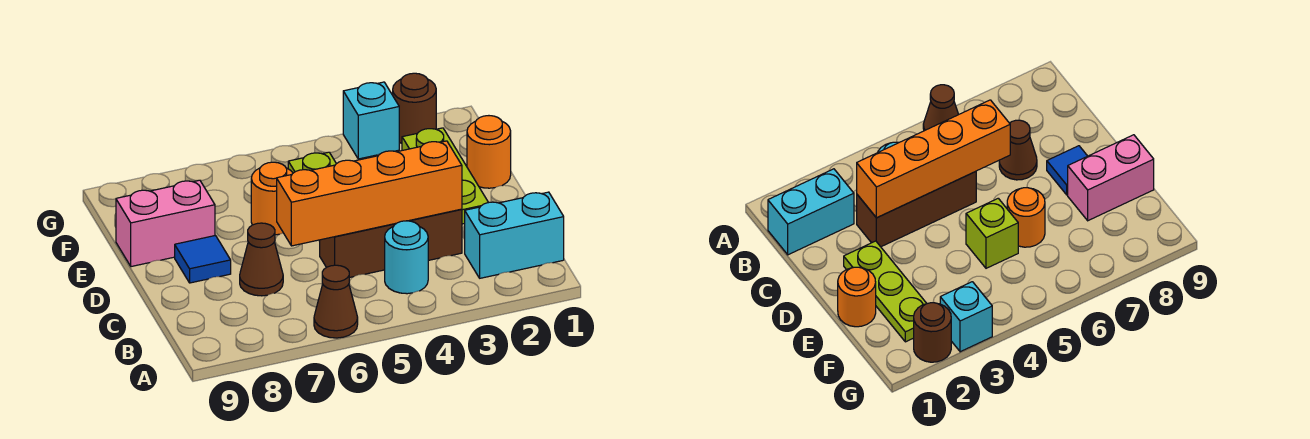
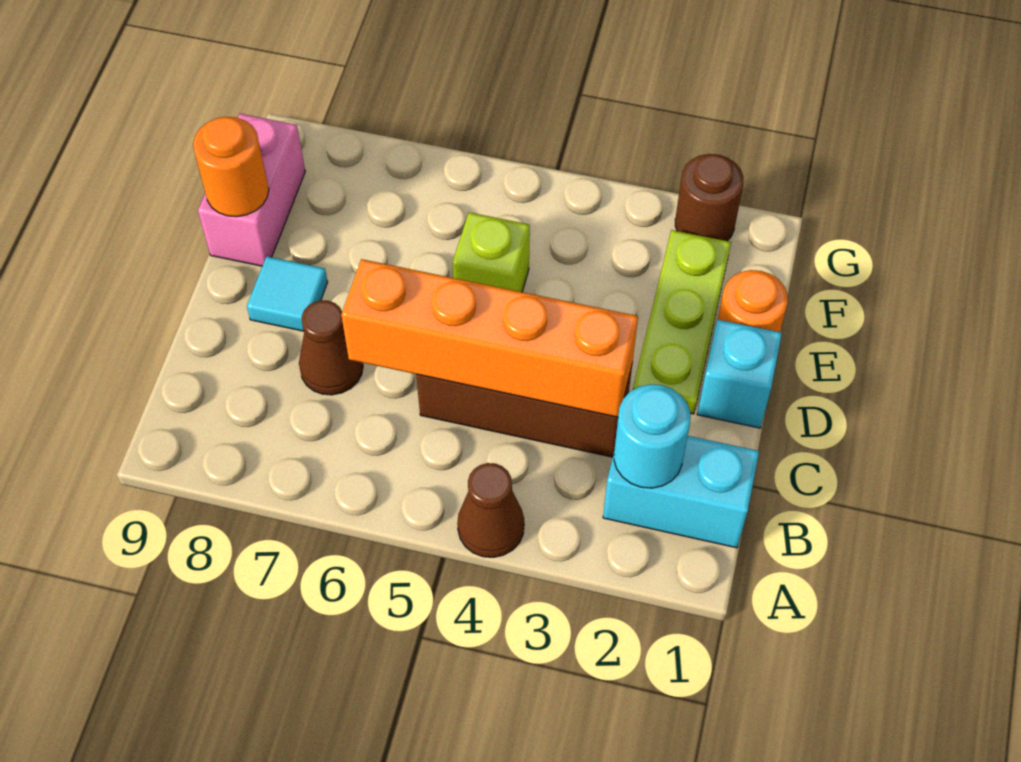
brown 1x1 cone [314,265,358,338] -> brown 1x1 cone moved to [457,463,524,557]
cyan 1x1 round brick [385,221,428,294] -> cyan 1x1 round brick moved to [614,384,690,488]
blue 1x1 tile [175,236,231,283] -> cyan 1x1 tile [247,256,328,331]
orange 1x1 round brick [251,162,293,235] -> orange 1x1 round brick moved to [193,117,269,217]
pink 1x2 brick [116,180,215,267] -> pink 1x2 brick turned to [198,114,305,266]
cyan 1x1 brick [343,82,399,159] -> cyan 1x1 brick moved to [697,319,782,428]

